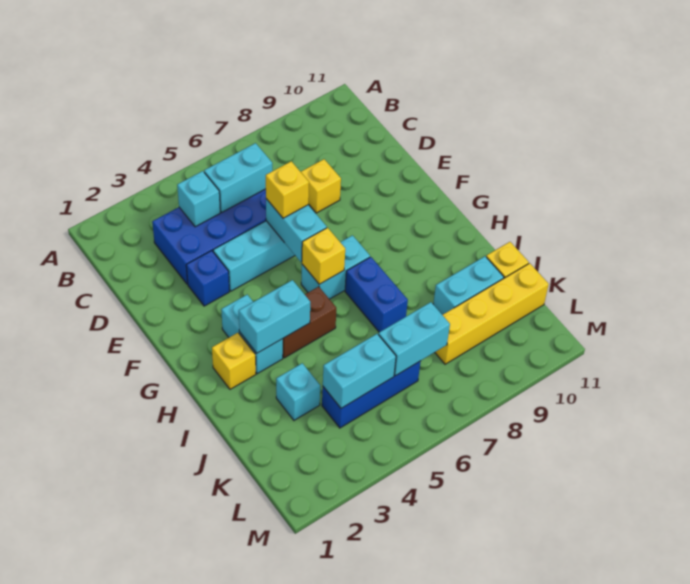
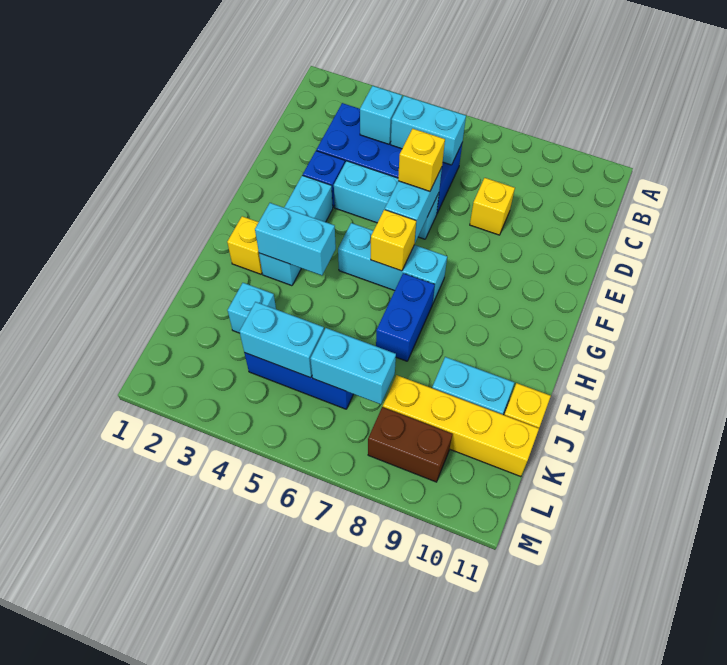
cyan 1x2 brick [221,295,283,374] -> cyan 1x3 brick [259,175,333,286]
cyan 1x2 brick [301,235,370,299] -> cyan 1x3 brick [338,223,447,303]
brown 1x2 brick [283,287,336,358] -> brown 1x2 brick moved to [368,407,452,482]

